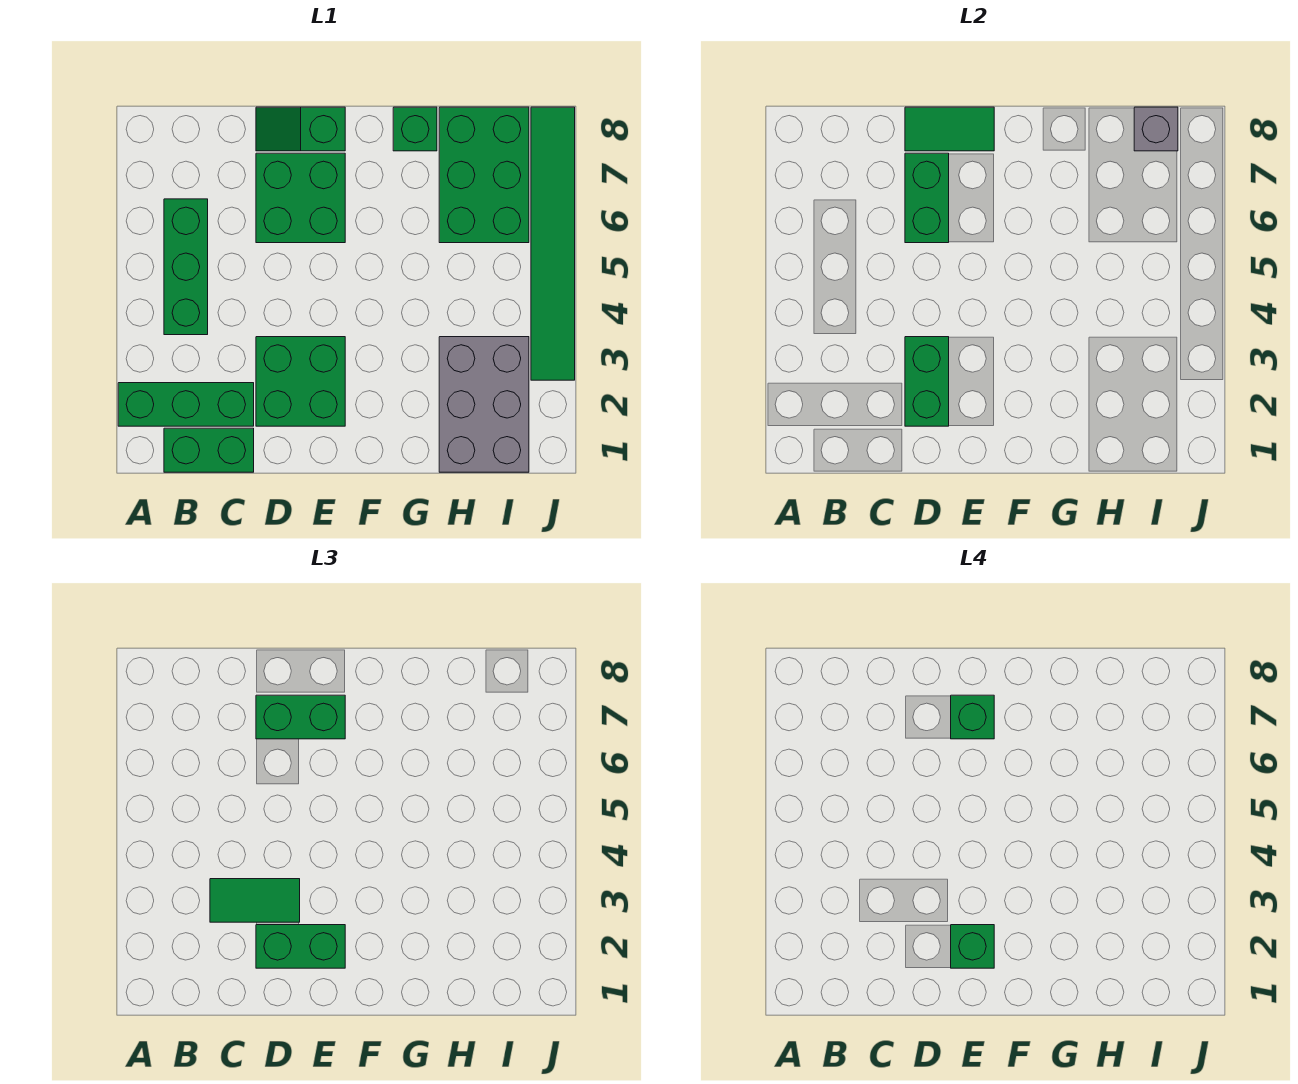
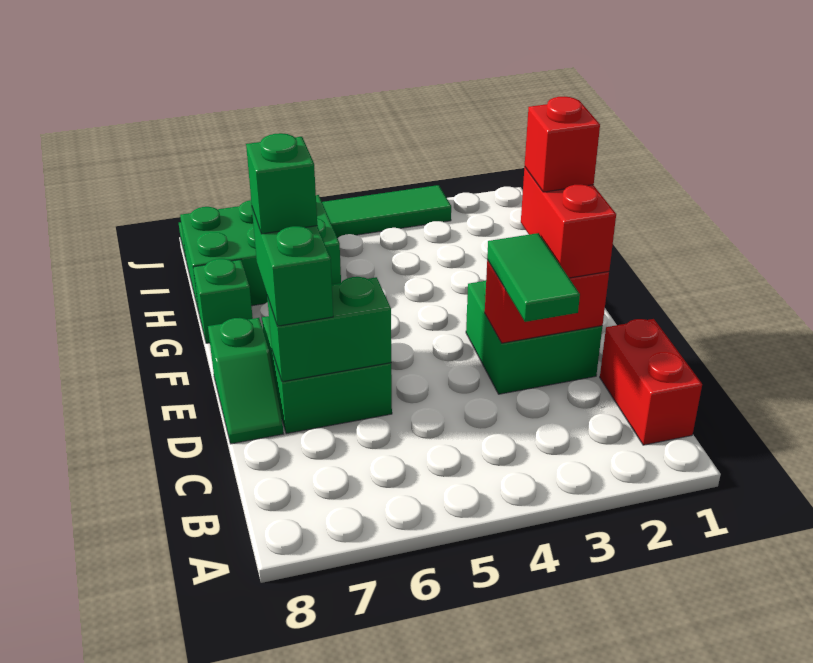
green 1x3 brick [118,383,254,426] -> none
green 1x2 brick [164,428,254,472] -> red 1x2 brick [600,319,702,445]
green 1x3 brick [164,199,208,335] -> none
green 1x2 brick [905,337,949,426] -> red 1x2 brick [485,260,609,343]
green 1x2 brick [256,925,345,968] -> red 1x2 brick [521,167,616,278]
green 1x2 tile [905,107,994,151] -> none
green 1x1 brick [951,925,994,968] -> red 1x1 brick [525,96,600,192]
grey 2x3 brick [439,337,529,472] -> none
grey 1x1 brick [1134,107,1178,151] -> none

